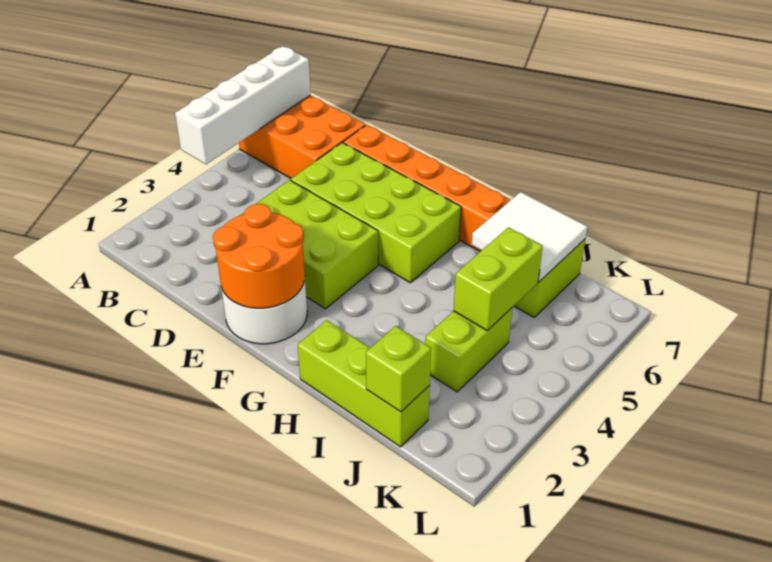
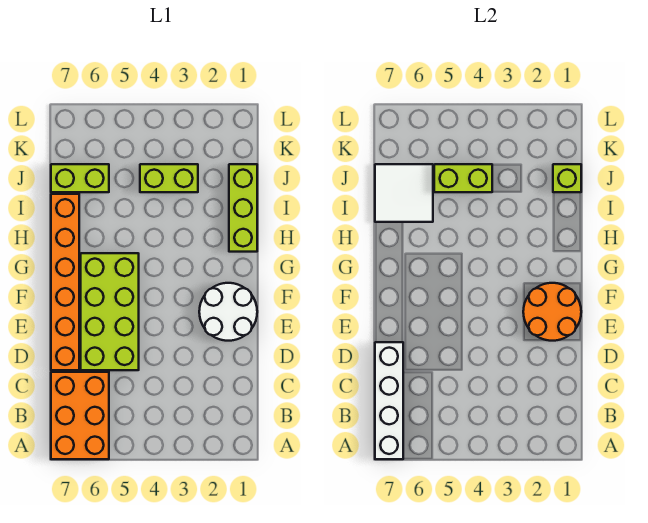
white 1x4 brick [175,46,311,164] -> white 1x4 brick turned to [375,342,403,459]
lime 2x3 brick [240,180,378,309] -> none

